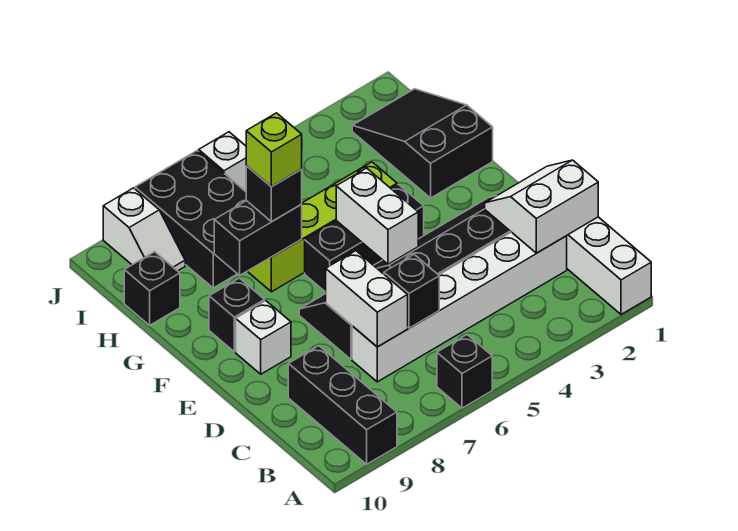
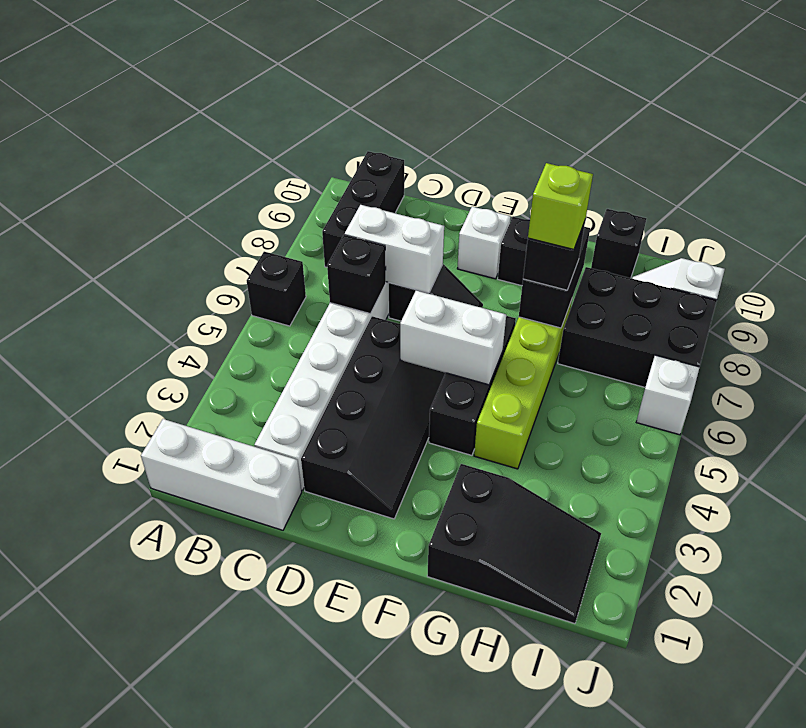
black 1x3 brick [288,346,397,464] -> black 1x3 brick turned to [322,151,404,267]
white 2x2 slope [485,160,598,253] -> none

